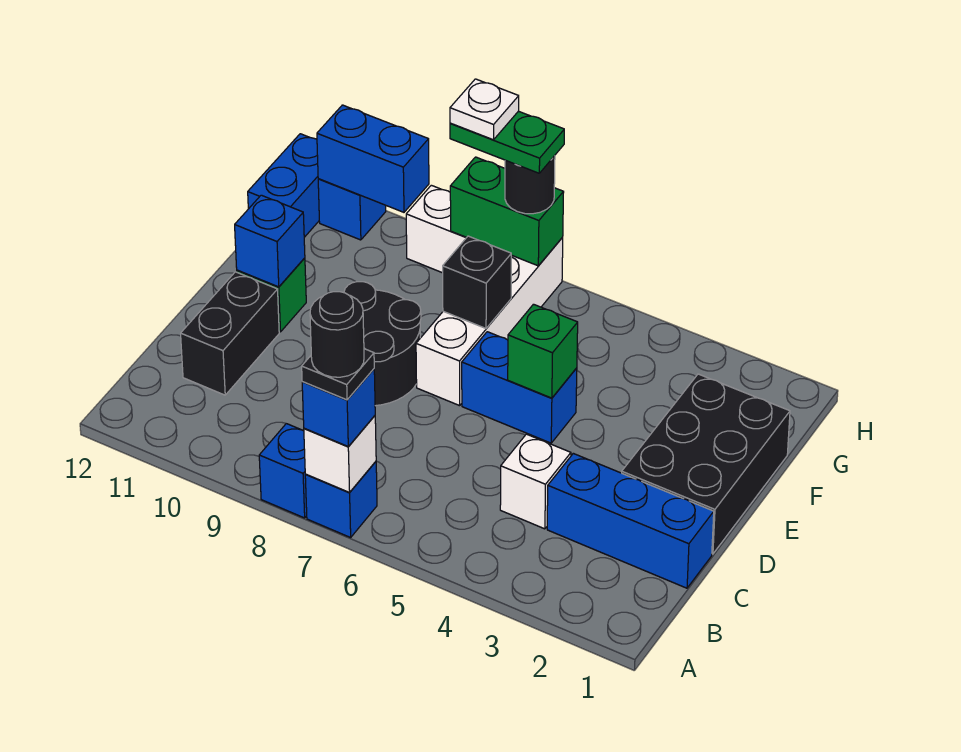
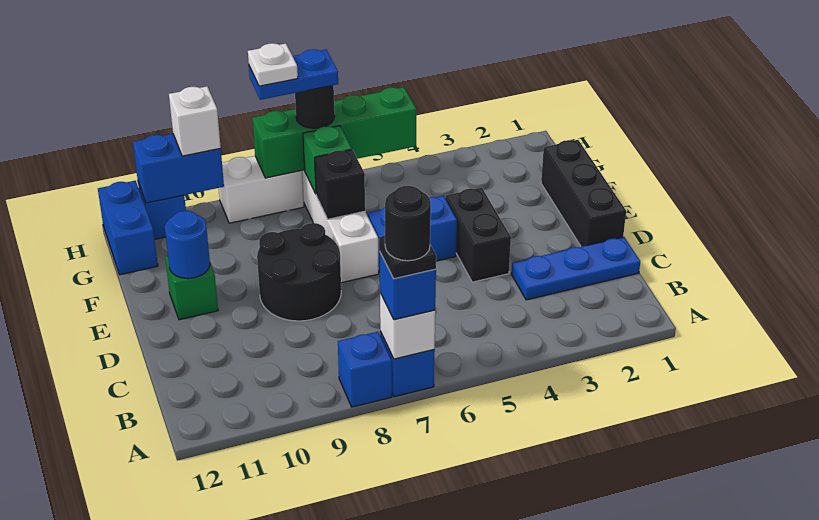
blue 1x3 brick [547,453,714,588] -> blue 1x3 plate [511,237,640,300]
white 1x1 brick [500,434,571,529] -> white 1x1 brick moved to [169,86,221,156]
black 1x2 brick [181,272,279,395] -> black 1x2 brick moved to [445,188,511,282]
black 2x3 brick [622,374,790,554] -> black 1x3 brick [541,140,626,247]
green 1x1 brick [508,304,578,398] -> green 1x1 brick moved to [303,126,352,194]
blue 1x1 brick [235,195,305,287] -> blue 1x1 round brick [165,211,210,279]
green 1x2 brick [450,157,564,266] -> green 1x4 brick [253,87,416,178]
green 1x2 plate [450,111,564,173] -> blue 1x2 plate [249,49,338,100]

